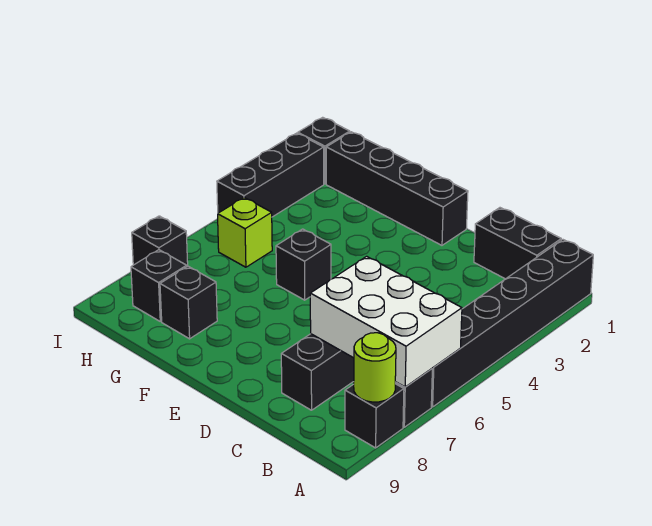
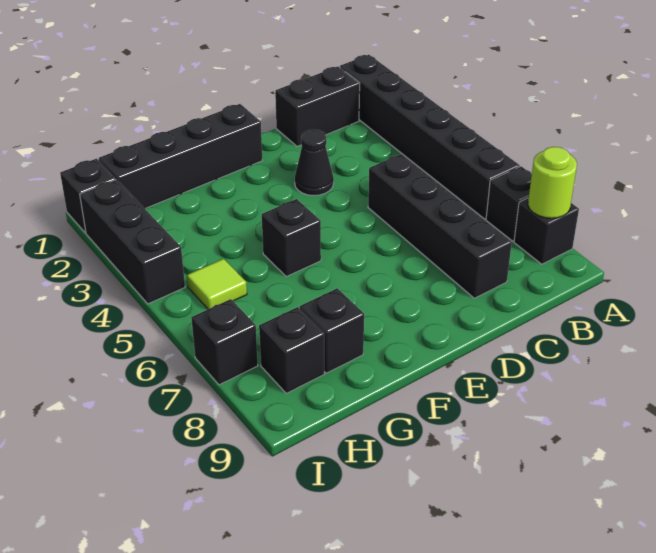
white 2x3 brick [310,256,462,387] -> none
none -> black 1x1 cone [295,130,334,196]
lime 1x1 brick [218,198,272,267] -> lime 1x1 tile [187,259,247,309]

